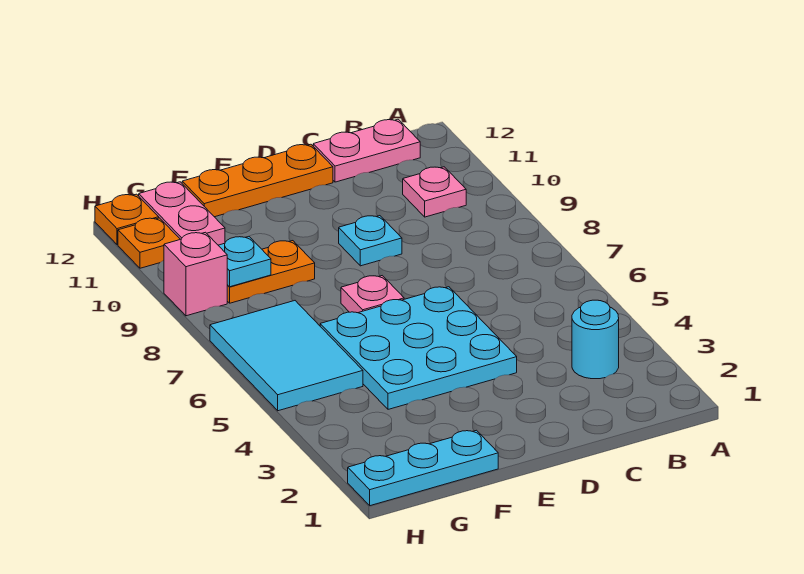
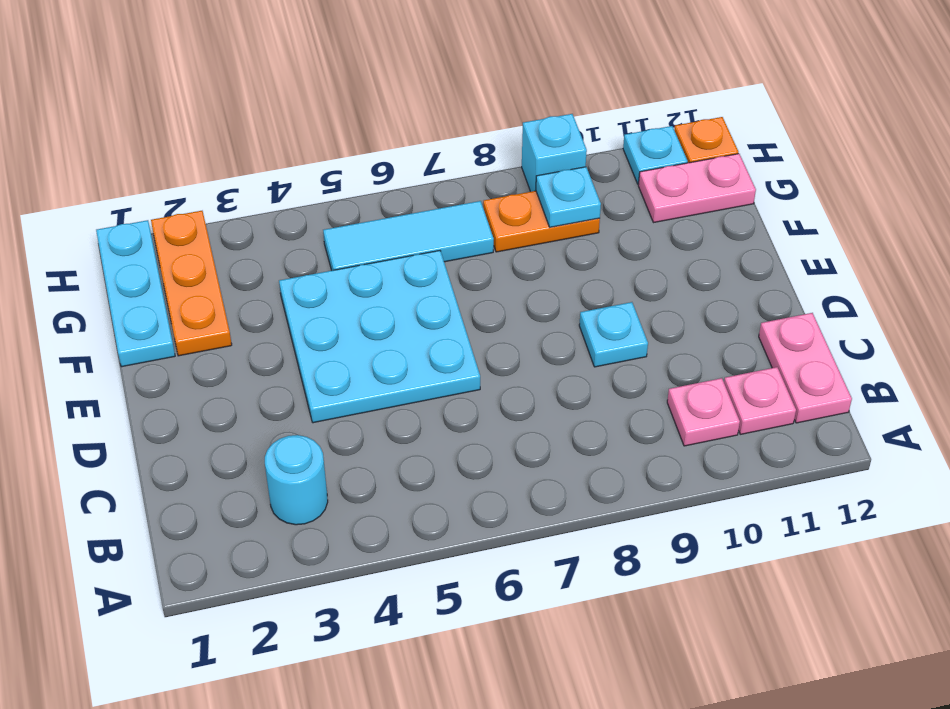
orange 1x3 plate [182,144,333,217] -> orange 1x3 plate moved to [151,211,232,356]
pink 1x1 plate [341,276,404,313] -> pink 1x1 plate moved to [724,367,796,434]
orange 1x2 plate [227,241,315,303] -> orange 1x2 plate turned to [483,191,600,252]
cyan 2x3 tile [210,301,363,411] -> cyan 1x3 tile [323,201,494,270]
pink 1x1 brick [164,232,227,316] -> cyan 1x1 brick [522,114,587,192]
orange 1x1 plate [118,218,180,268] -> cyan 1x1 plate [623,126,688,184]

